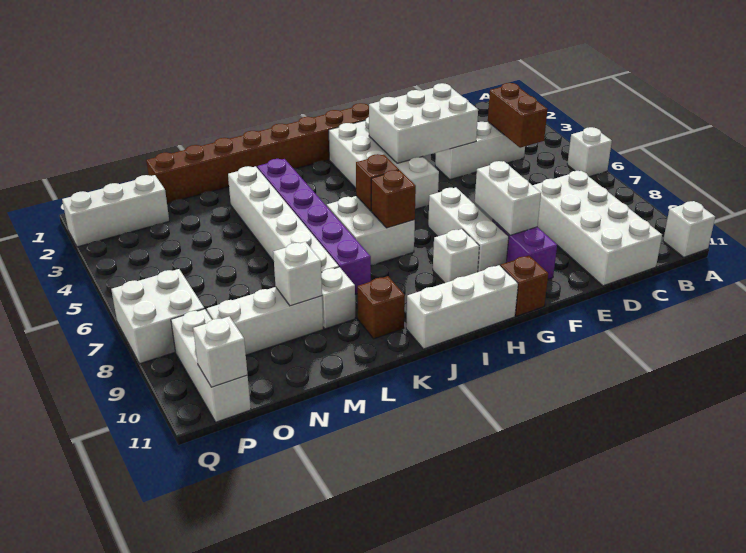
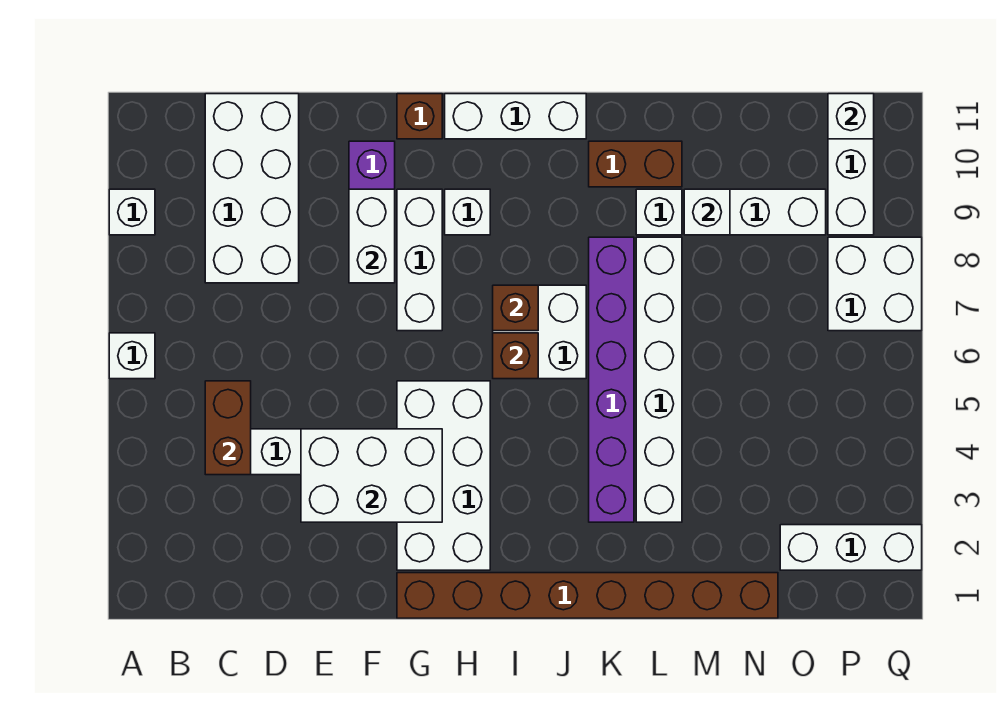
white 1x1 brick [663,201,715,257] -> white 1x1 brick moved to [109,189,155,235]
brown 1x1 brick [357,276,405,339] -> brown 1x2 brick [589,141,682,187]

